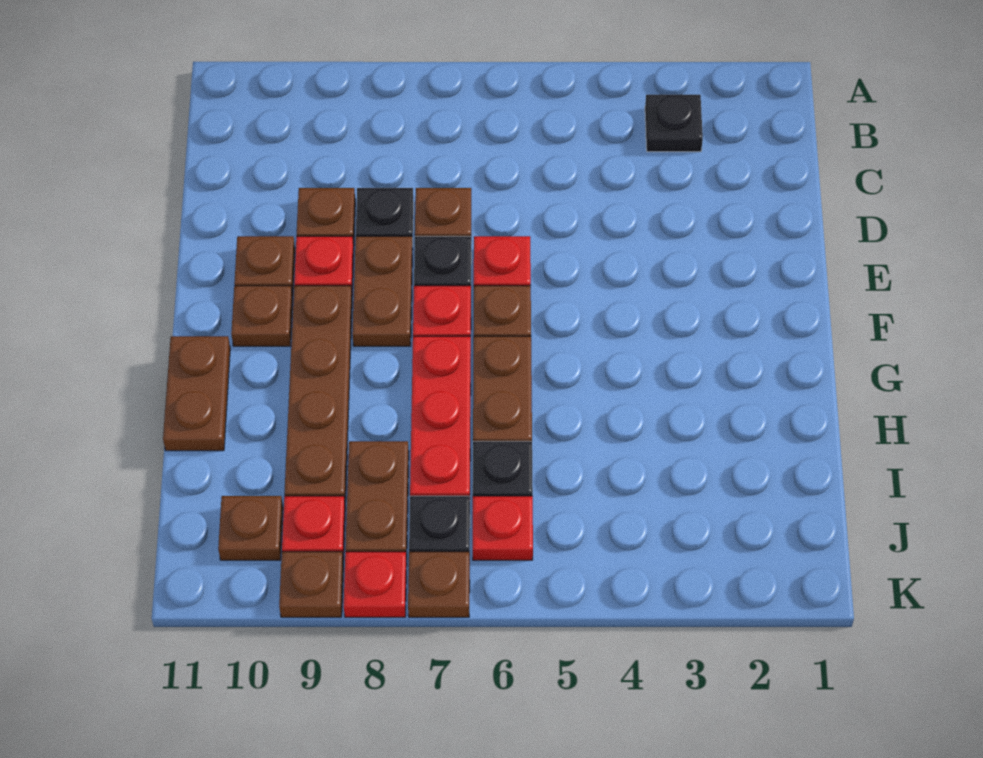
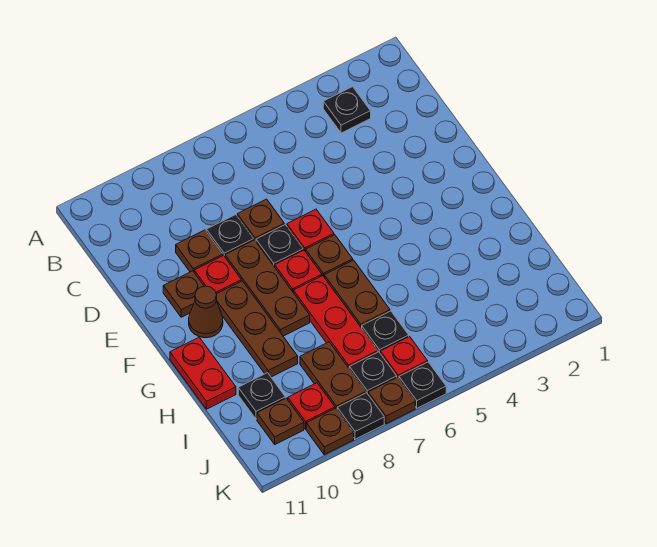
brown 1x2 plate [352,236,413,346] -> brown 1x3 plate [225,240,310,336]
brown 1x4 plate [285,286,352,501] -> brown 1x3 plate [216,281,298,377]
brown 1x1 plate [231,286,293,346] -> brown 1x1 cone [189,286,223,338]
brown 1x2 plate [163,336,230,451] -> red 1x2 plate [170,337,236,409]
none -> black 1x1 plate [238,373,285,419]
none -> black 1x1 plate [399,362,446,408]
red 1x1 plate [344,552,407,617] -> black 1x1 plate [337,393,384,439]

